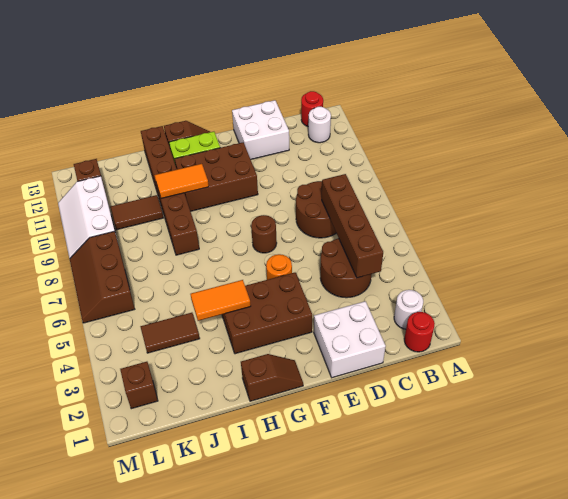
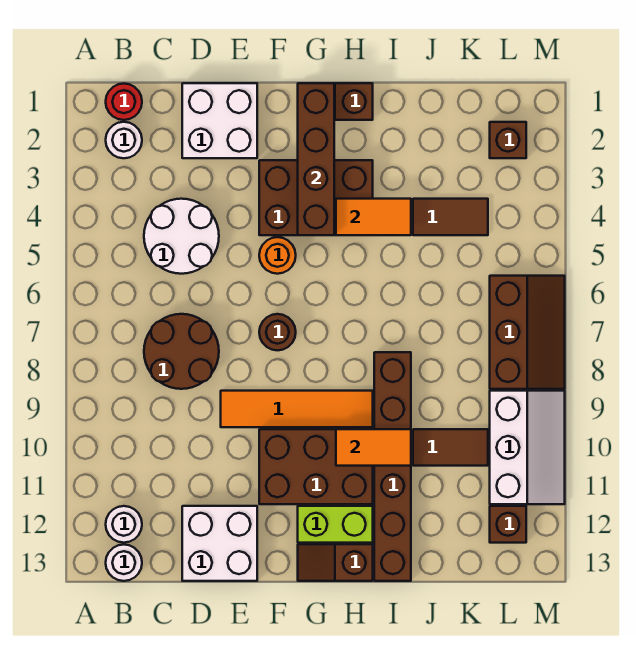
red 1x1 round brick [301,91,323,126] -> white 1x1 round brick [106,545,142,581]
brown 2x2 round brick [320,238,372,298] -> white 2x2 round brick [144,199,219,274]
brown 1x4 brick [322,174,383,278] -> brown 1x4 brick moved to [298,83,334,235]
none -> orange 1x4 tile [221,391,373,427]

